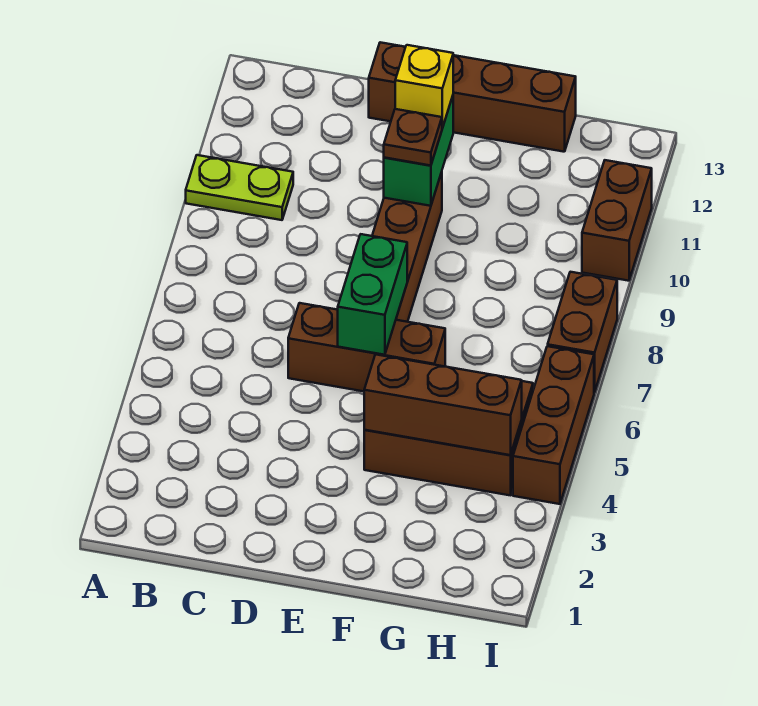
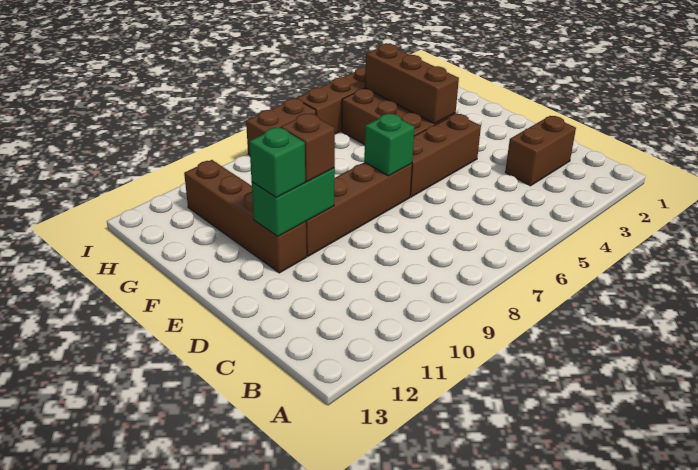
lime 1x2 plate [186,155,293,220] -> none
brown 1x3 brick [288,303,445,391] -> brown 1x3 brick turned to [410,114,481,197]
brown 1x4 brick [369,42,576,152] -> brown 1x4 brick moved to [184,160,307,273]
green 1x2 brick [338,234,407,355] -> green 1x1 brick [364,114,415,176]
brown 1x1 plate [384,109,442,166] -> brown 1x1 brick [281,114,335,182]
yellow 1x1 brick [395,45,454,128] -> green 1x1 brick [249,127,305,197]
brown 1x2 brick [582,160,652,281] -> brown 1x2 brick moved to [505,116,576,186]

